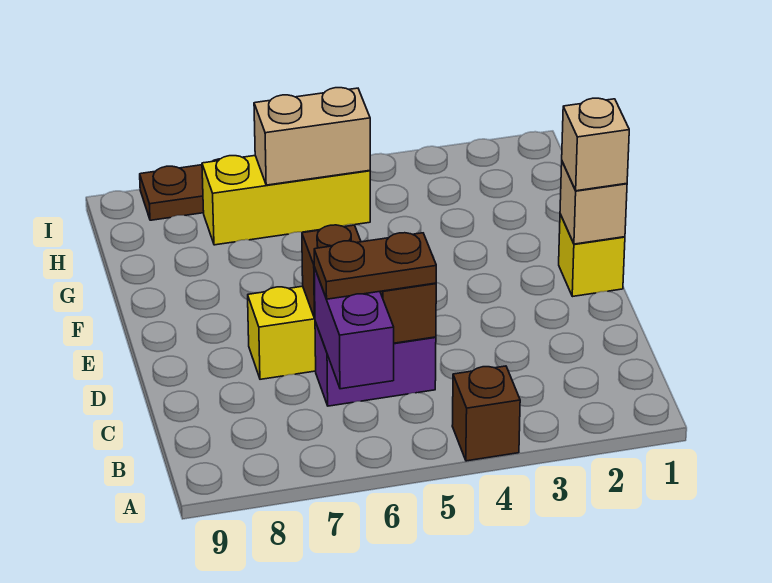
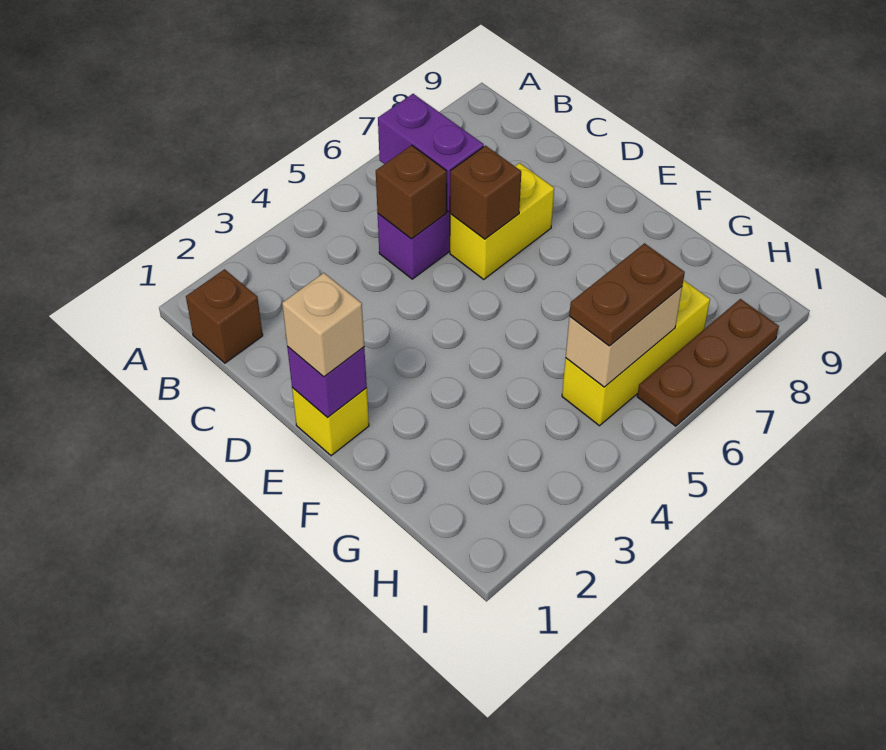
brown 1x1 brick [452,366,520,461] -> brown 1x1 brick moved to [186,269,263,363]
brown 1x2 plate [314,233,436,299] -> brown 1x2 plate moved to [569,243,685,346]
tan 1x1 brick [560,162,627,244] -> purple 1x1 brick [287,347,367,418]

